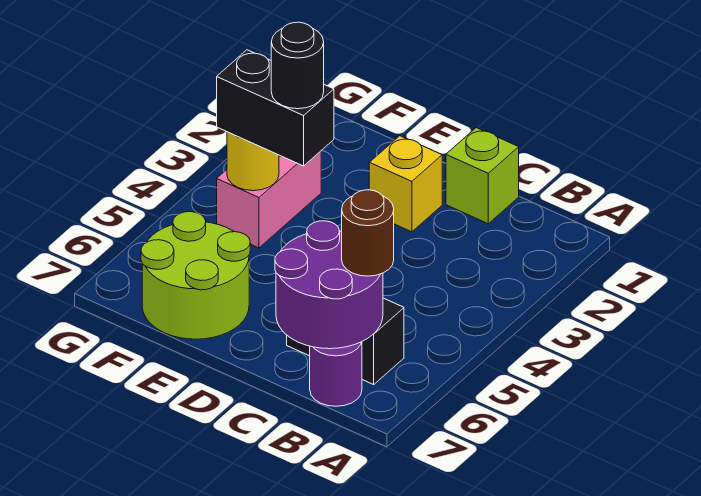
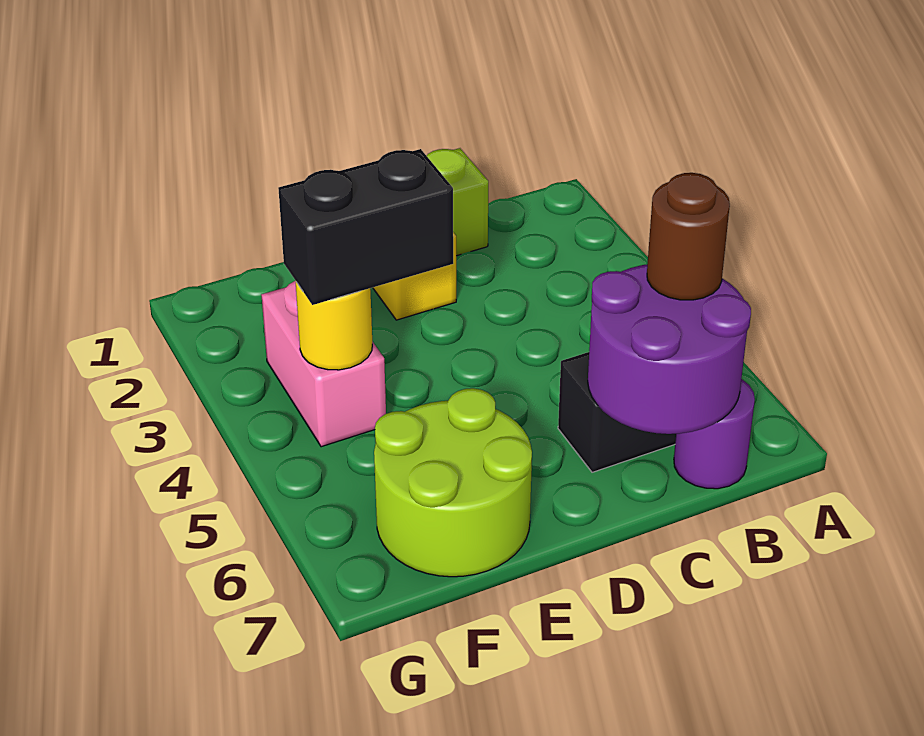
black 1x1 round brick [271,22,324,109] -> none

